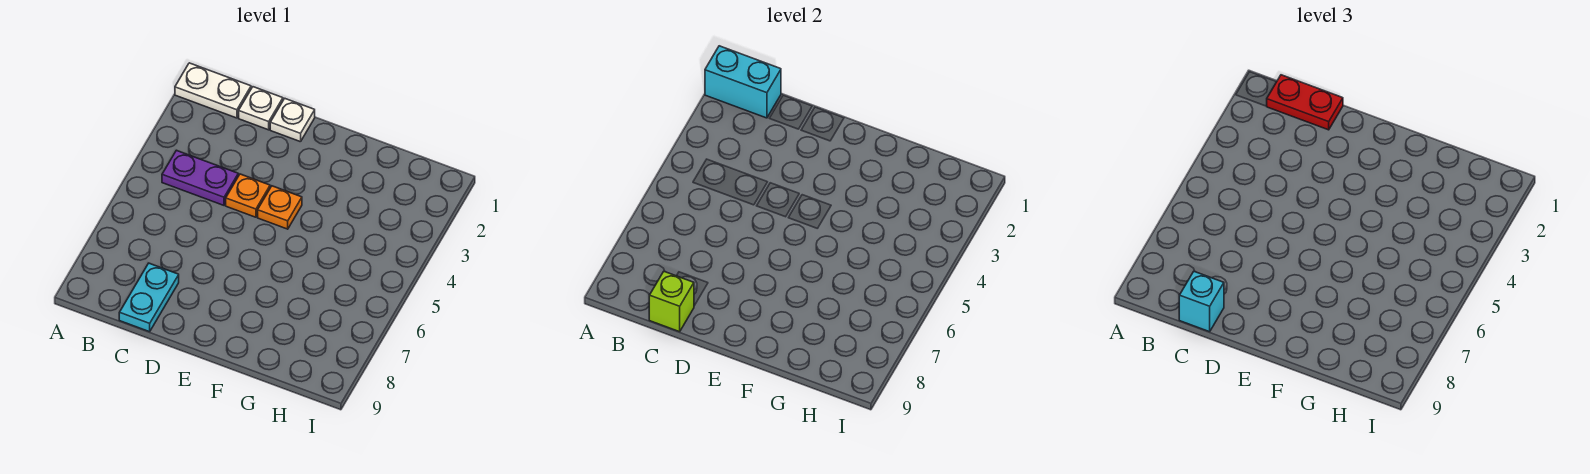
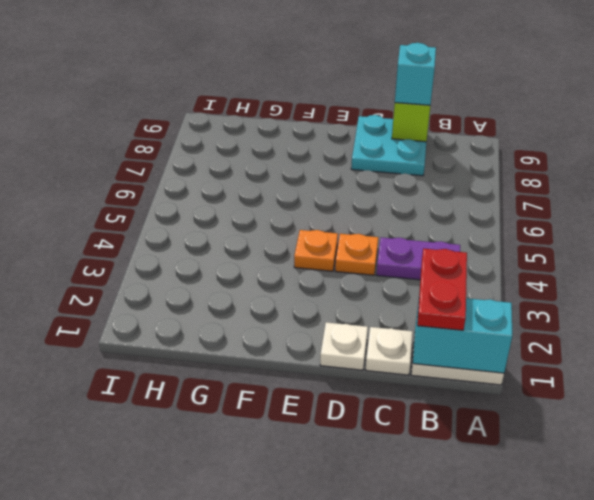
red 1x2 plate [1267,75,1343,130] -> red 1x2 plate turned to [417,249,467,330]
cyan 1x2 plate [119,263,179,332] -> cyan 2x2 plate [351,115,426,176]

